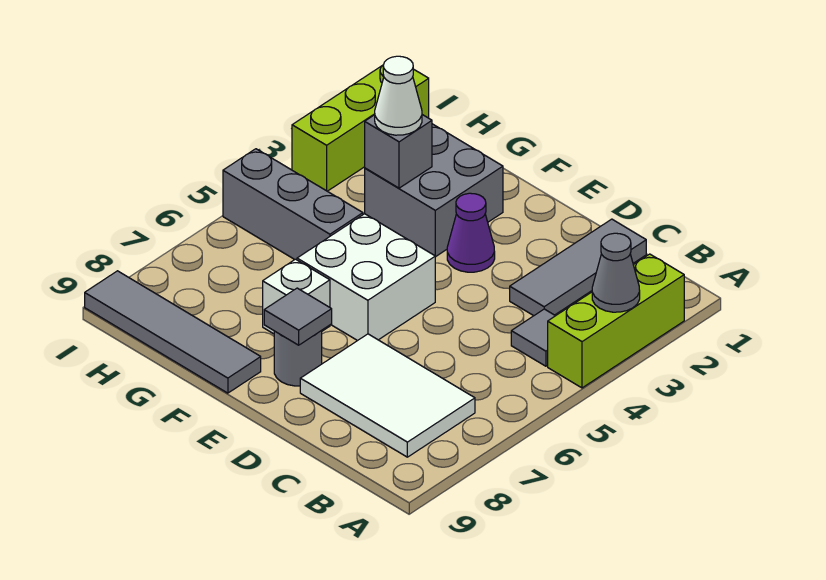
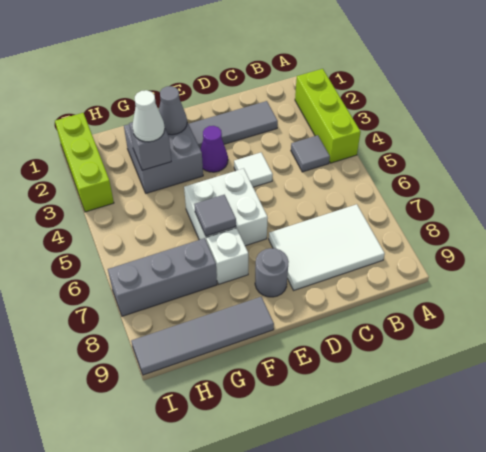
grey 1x1 cone [592,233,640,312] -> grey 1x1 cone moved to [159,86,187,135]
grey 1x3 tile [510,219,646,316] -> grey 1x3 tile turned to [189,101,278,149]
none -> white 1x1 tile [234,153,273,187]
grey 1x1 tile [264,288,332,345] -> grey 1x1 tile moved to [194,195,236,236]
grey 1x3 brick [223,149,363,260] -> grey 1x3 brick moved to [108,238,217,316]

